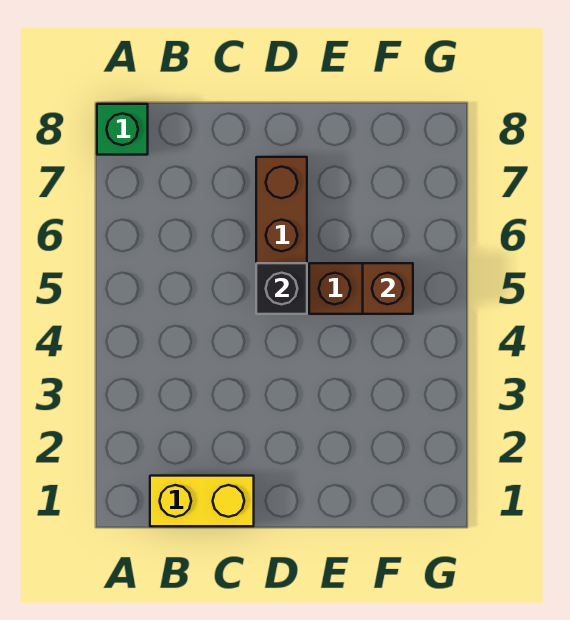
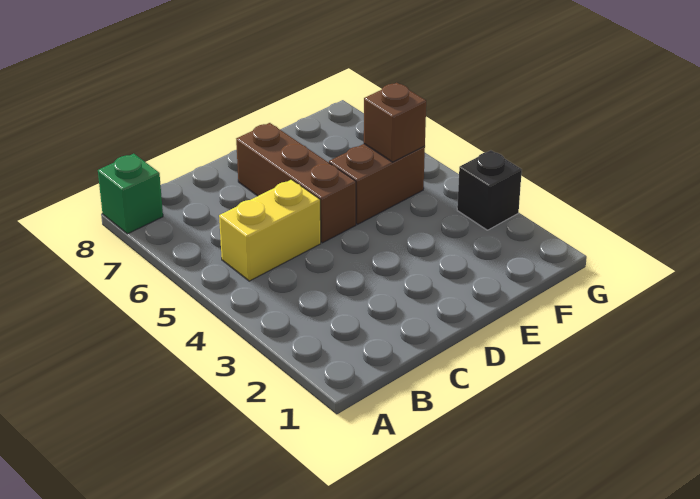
yellow 1x2 brick [150,476,254,526] -> yellow 1x2 brick moved to [219,180,321,281]
black 1x1 brick [256,263,307,314] -> black 1x1 brick moved to [457,150,522,230]

